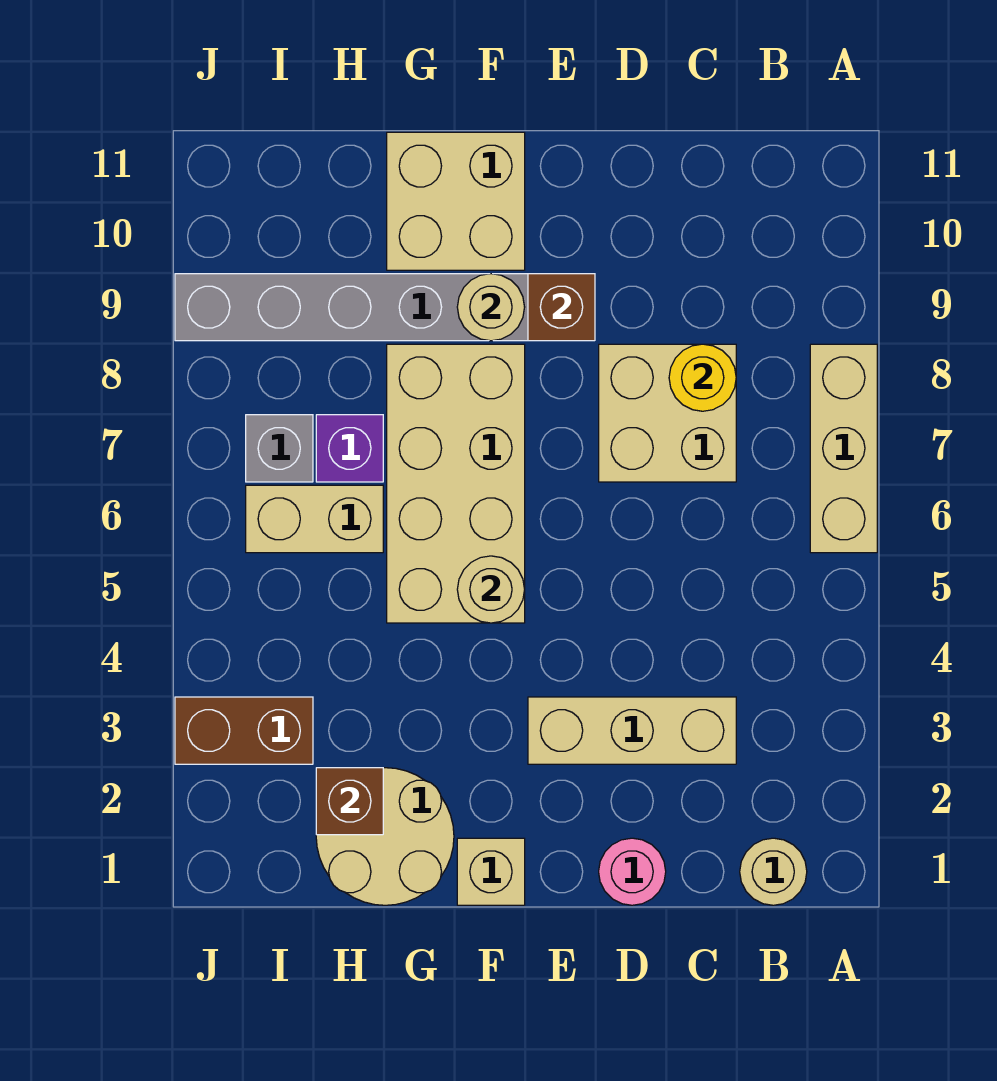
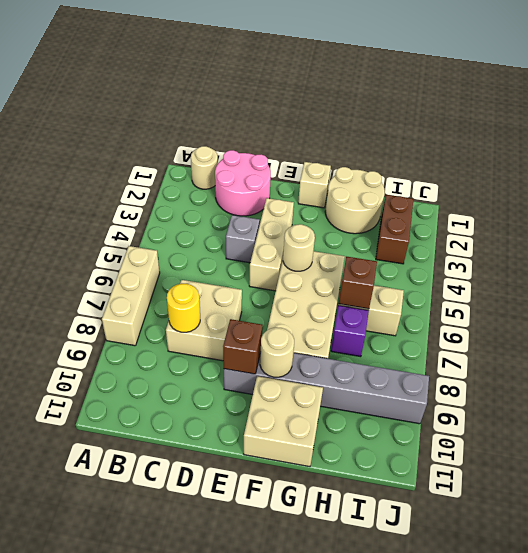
tan 1x3 brick [528,697,736,764] -> tan 1x3 brick turned to [249,198,294,291]
pink 1x1 round brick [599,838,666,905] -> pink 2x2 round brick [215,150,271,216]
brown 1x1 brick [316,768,383,835] -> brown 1x1 brick moved to [339,257,377,309]
brown 1x2 brick [175,697,313,764] -> brown 1x2 brick turned to [376,195,414,264]
grey 1x1 brick [246,415,313,482] -> grey 1x1 brick moved to [226,215,260,263]

